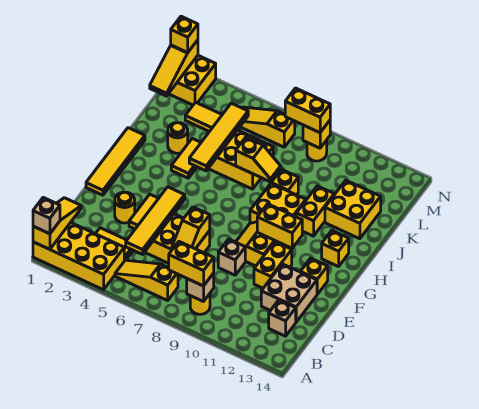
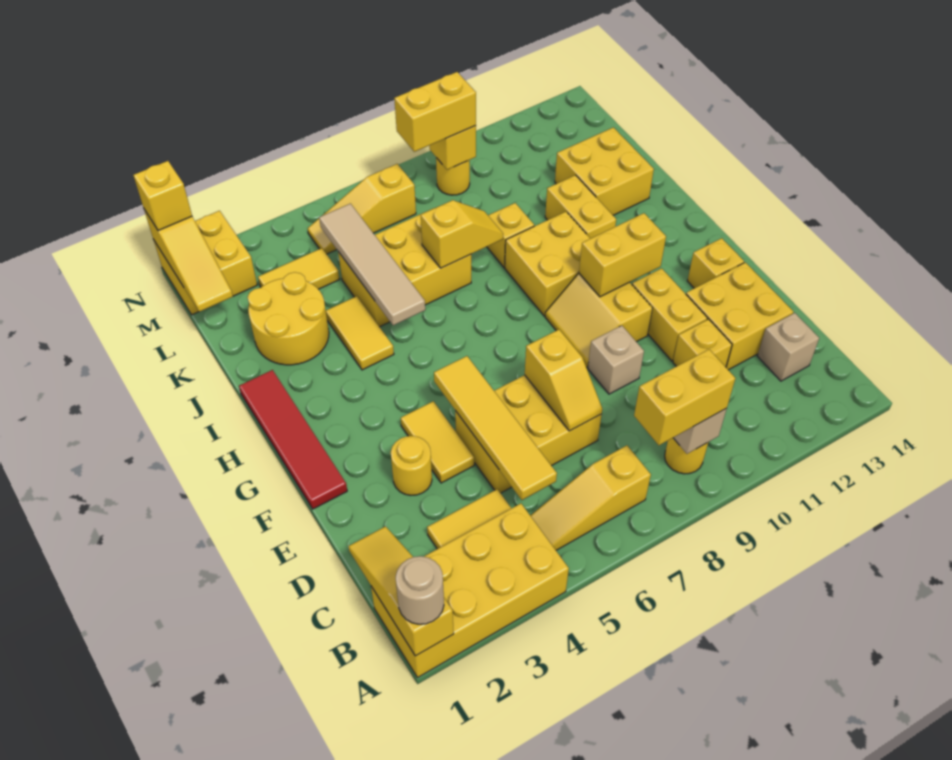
tan 1x1 brick [33,198,60,234] -> tan 1x1 round brick [396,556,444,624]
tan 2x2 brick [261,264,317,322] -> yellow 2x2 brick [686,262,793,370]
yellow 1x4 tile [86,128,145,195] -> red 1x4 tile [239,370,347,509]
yellow 1x1 brick [322,231,349,267] -> yellow 1x1 brick moved to [673,319,732,367]
yellow 1x4 tile [189,103,248,171] -> tan 1x4 tile [319,204,425,325]
yellow 1x1 round brick [168,123,188,153] -> yellow 2x2 round brick [247,272,329,365]

